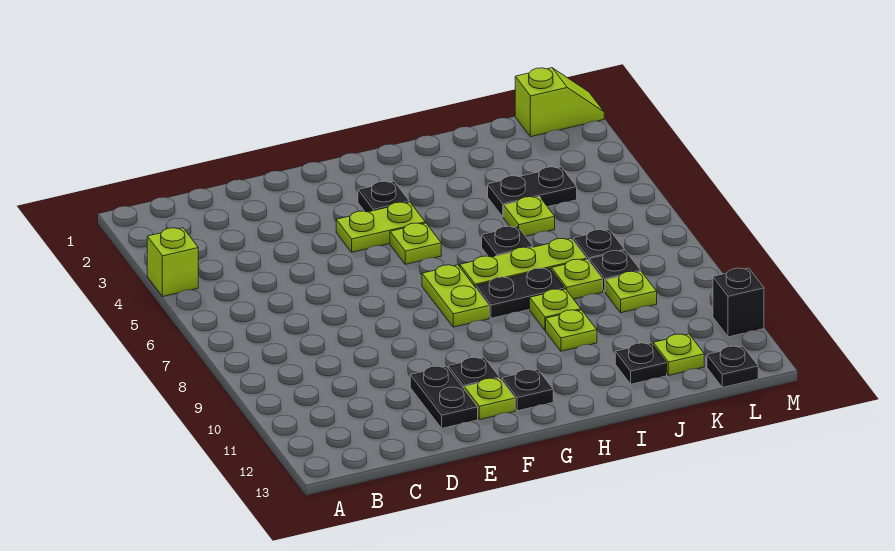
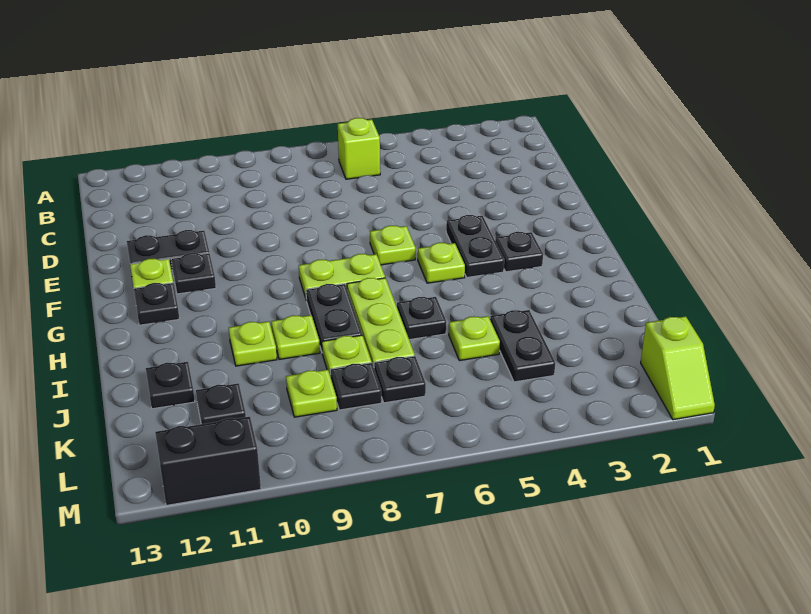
lime 1x1 brick [147,228,198,297] -> lime 1x1 brick moved to [338,118,380,179]
lime 1x2 plate [336,202,425,252] -> black 1x2 plate [446,215,504,277]
lime 1x1 plate [653,334,704,375] -> lime 1x1 plate moved to [370,226,416,265]
black 1x1 plate [707,346,758,387] -> black 1x1 plate moved to [196,383,246,424]
black 1x1 brick [713,268,764,337] -> black 1x2 brick [155,417,261,506]

